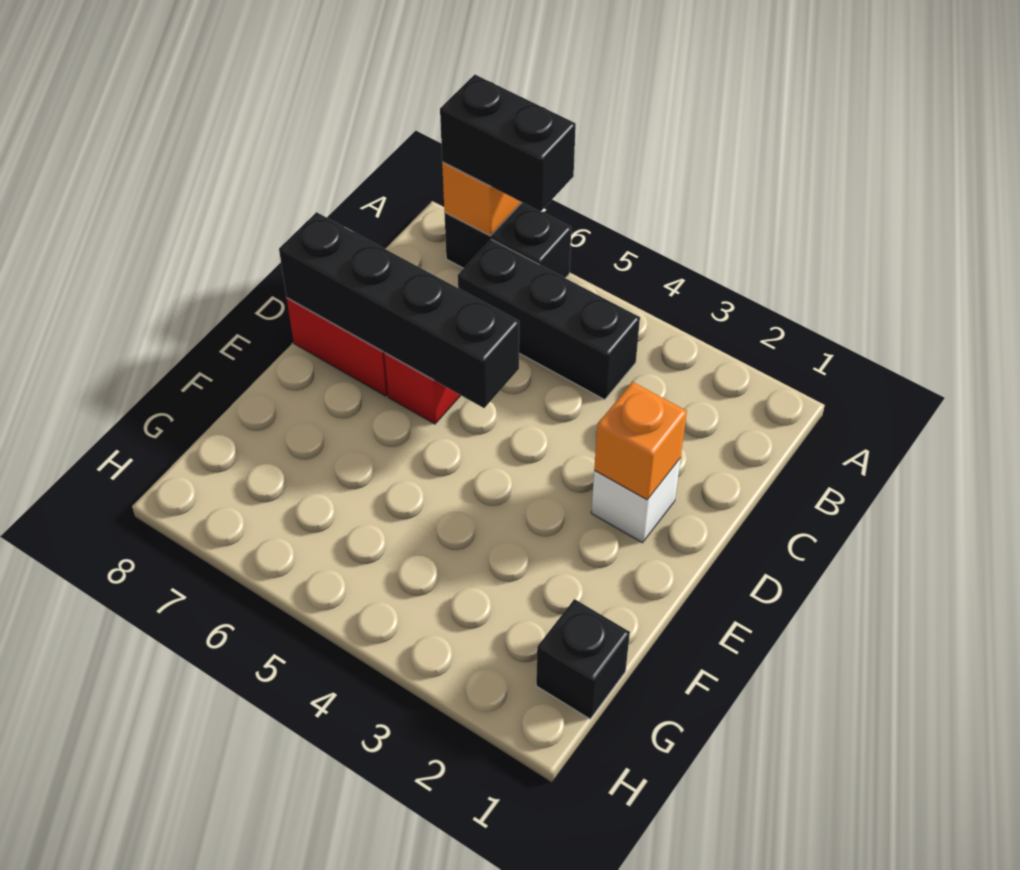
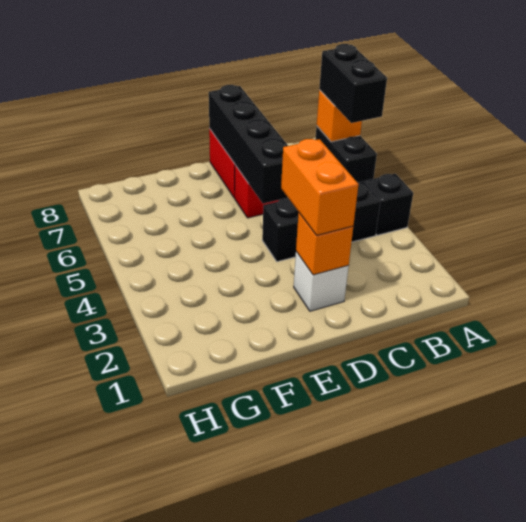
black 1x3 brick [458,240,640,400] -> black 1x3 brick turned to [262,181,381,262]
none -> orange 1x2 brick [281,139,359,235]
black 1x1 brick [536,599,630,719] -> black 1x1 brick moved to [365,174,413,235]

